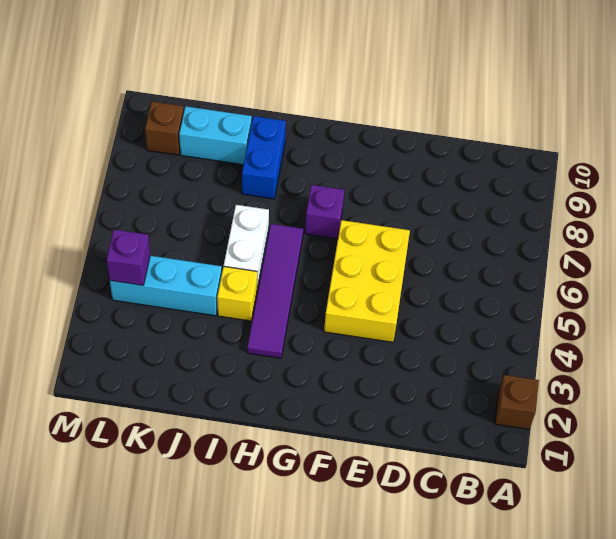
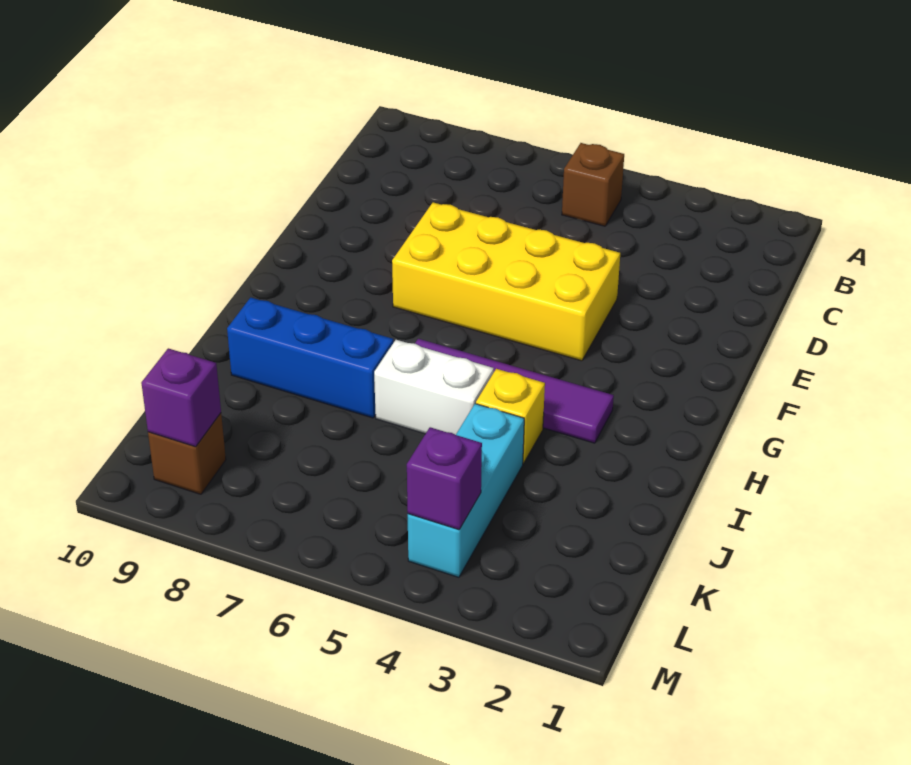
brown 1x1 brick [495,375,539,429] -> brown 1x1 brick moved to [562,143,624,226]
yellow 2x3 brick [324,220,410,342] -> yellow 2x4 brick [392,202,620,361]
purple 1x1 brick [305,185,344,239] -> purple 1x1 brick moved to [141,348,221,447]
blue 1x2 brick [242,116,286,199] -> blue 1x3 brick [227,297,393,418]
cyan 1x2 brick [179,106,252,165] -> none

